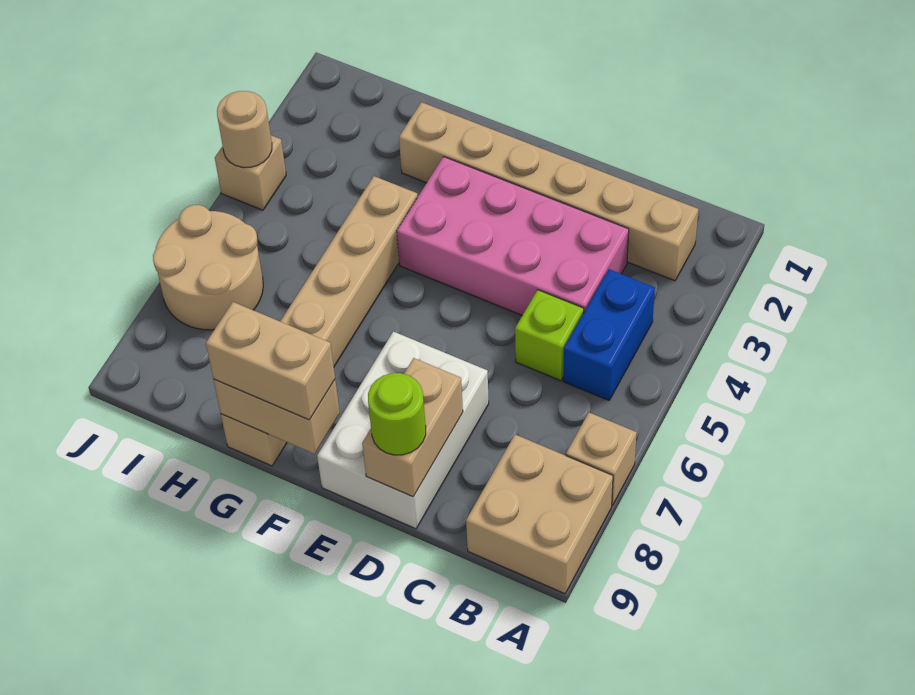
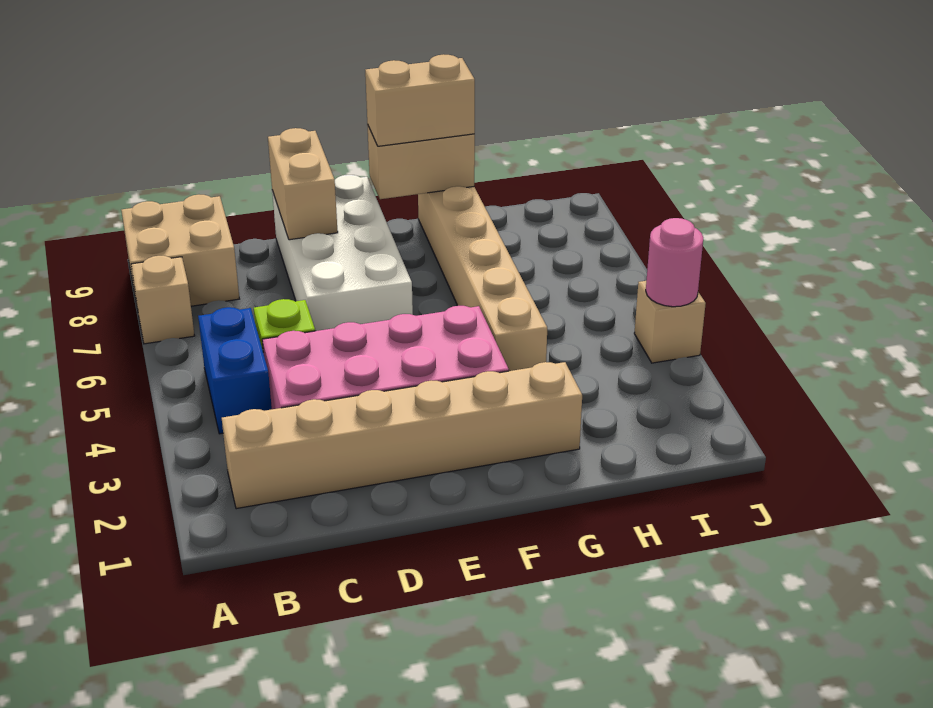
white 2x3 brick [317,332,489,529] -> white 2x4 brick [272,175,413,331]
lime 1x1 round brick [368,373,426,455] -> none
tan 2x2 round brick [153,205,263,330] -> none
tan 1x1 round brick [217,91,272,168] -> pink 1x1 round brick [646,218,703,307]

